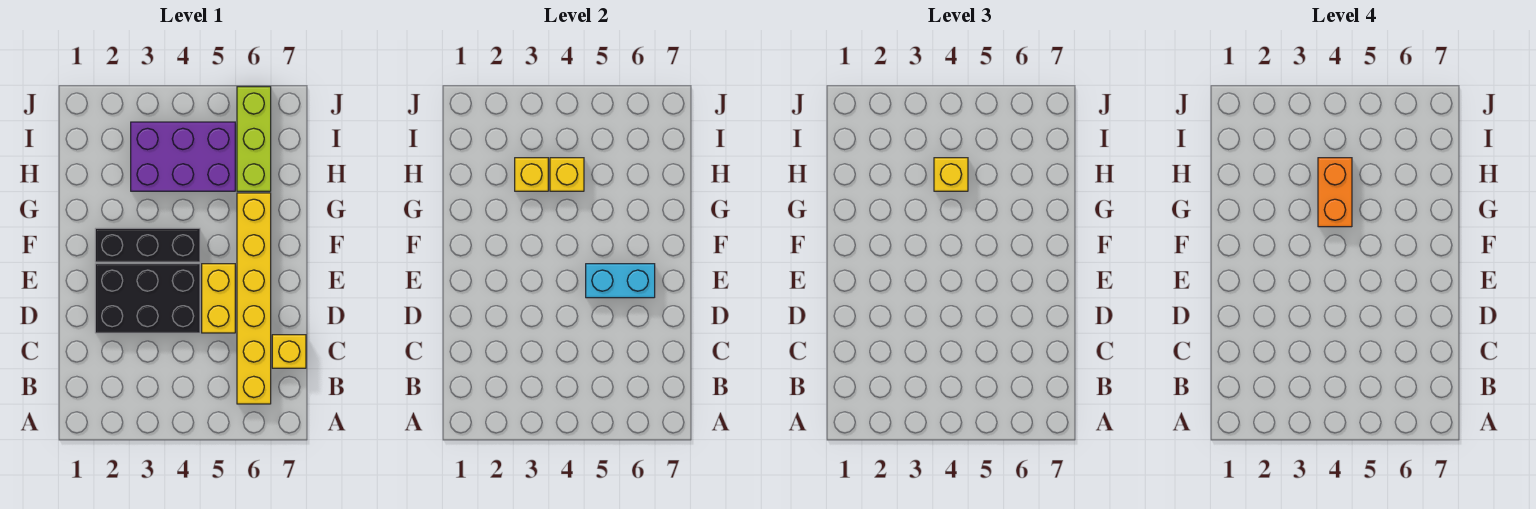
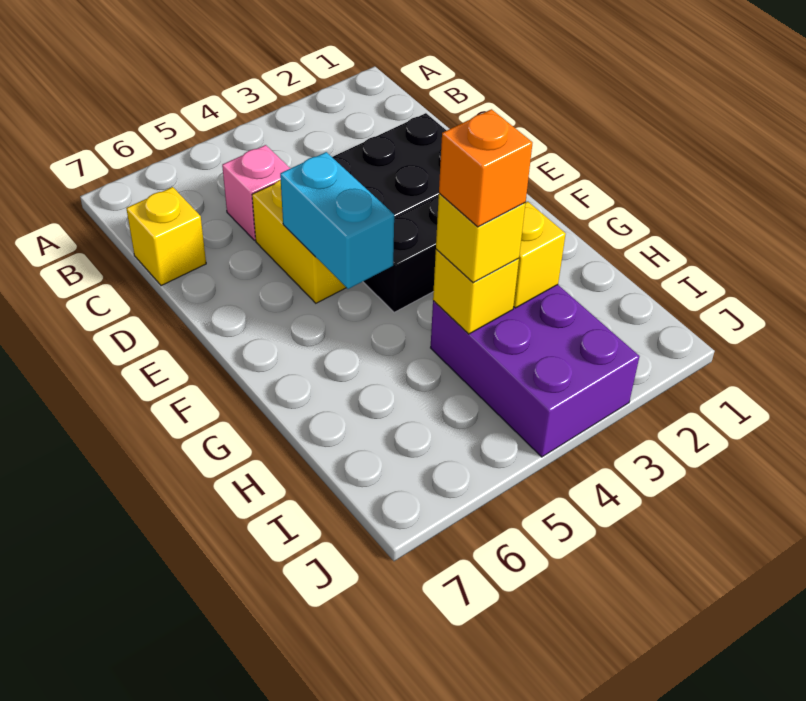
yellow 1x6 brick [237,193,271,404] -> none
none -> pink 1x1 brick [222,145,290,240]
cyan 1x2 brick [586,264,655,298] -> cyan 1x2 brick turned to [280,152,394,289]
orange 1x2 brick [1318,158,1352,227] -> orange 1x1 brick [439,109,532,227]
purple 2x3 brick [131,122,235,191] -> purple 2x3 brick turned to [431,285,640,457]
lime 1x3 brick [237,87,271,191] -> none

